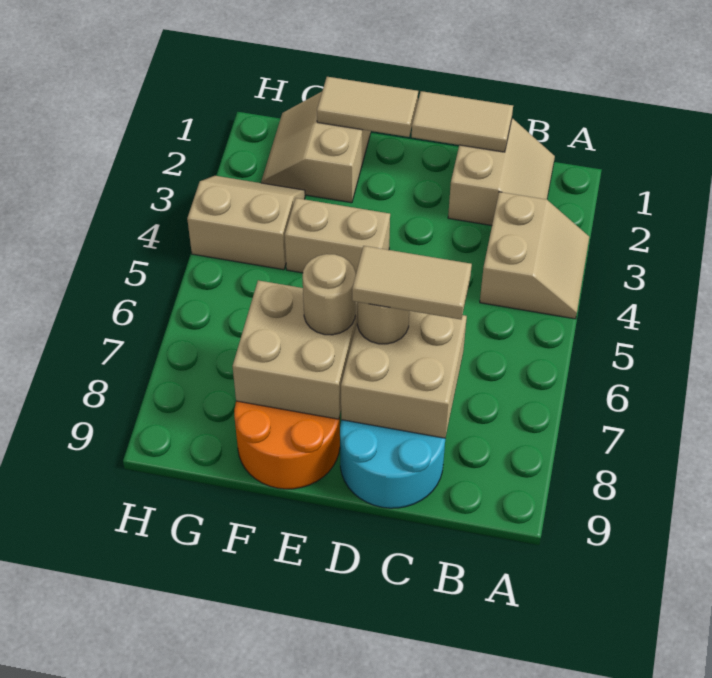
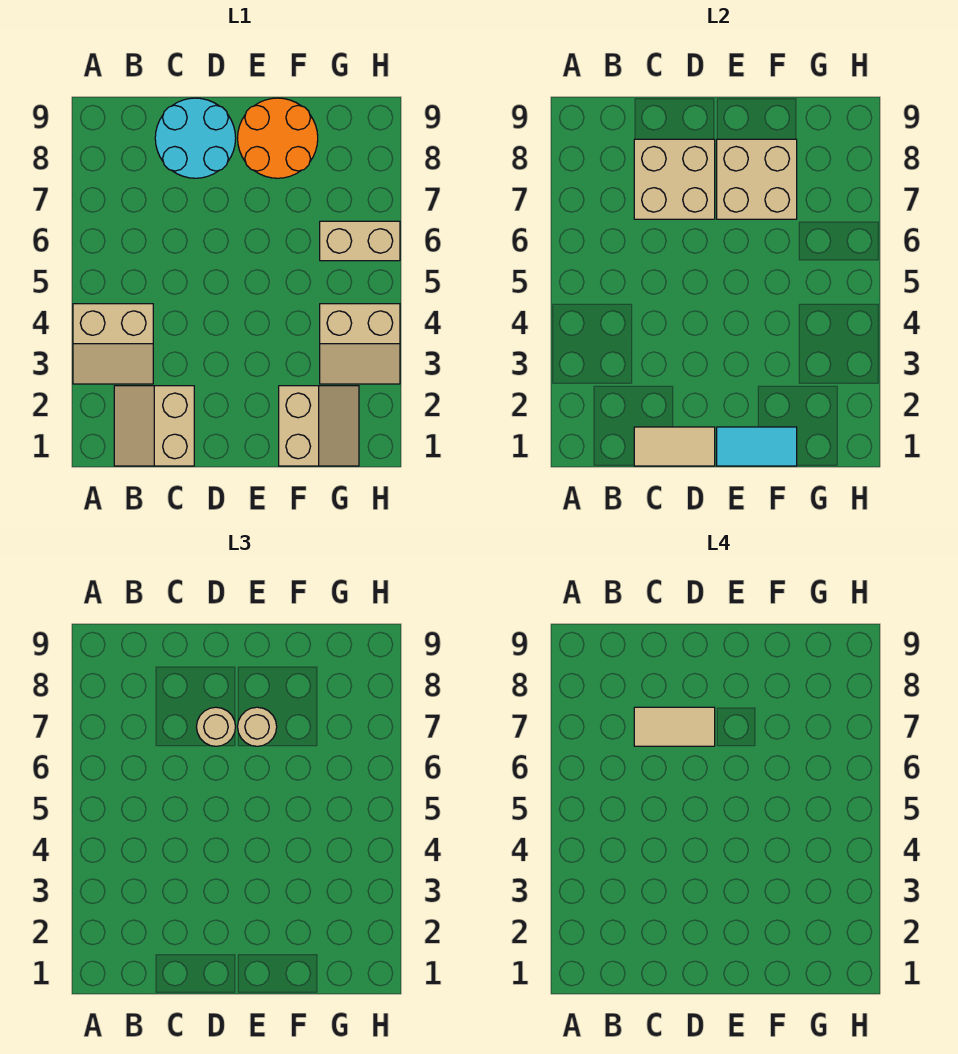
tan 2x2 slope [480,192,589,319] -> tan 2x2 slope turned to [73,304,153,384]
tan 1x2 tile [317,77,418,137] -> cyan 1x2 tile [717,427,797,466]
tan 1x2 brick [285,198,390,273] -> tan 1x2 brick moved to [320,221,400,261]

